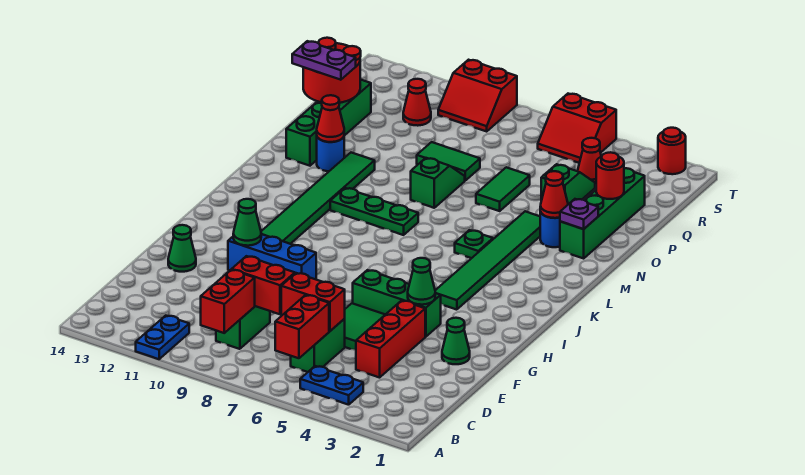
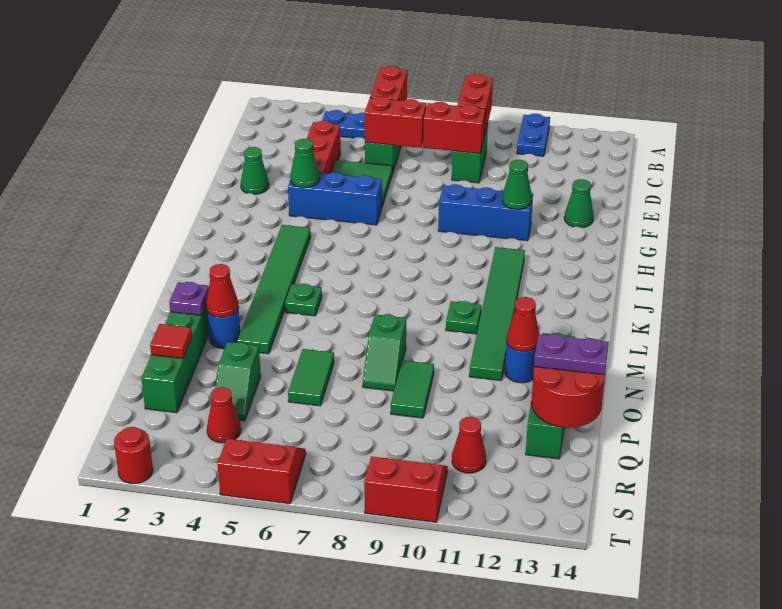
green 1x3 brick [353,270,441,337] -> blue 1x3 brick [288,172,382,225]
green 1x3 plate [330,188,418,235] -> green 1x1 plate [446,301,481,334]
red 1x1 round brick [596,152,624,199] -> red 1x1 tile [150,324,192,359]
green 1x2 tile [417,142,480,180] -> green 1x2 tile turned to [391,360,434,418]

